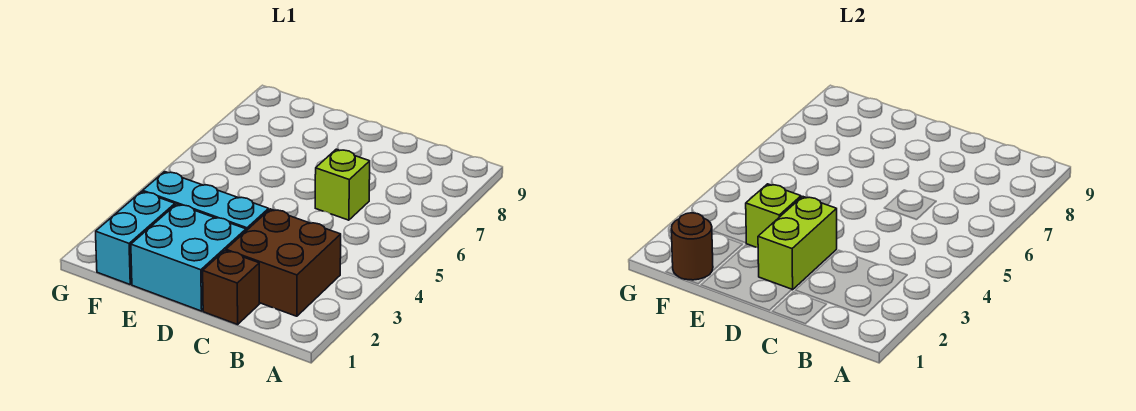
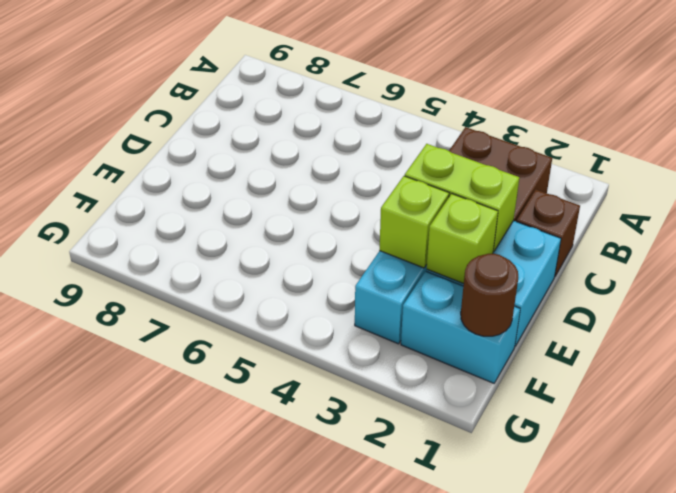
lime 1x1 brick [315,149,370,220] -> lime 1x1 brick moved to [427,194,498,284]

